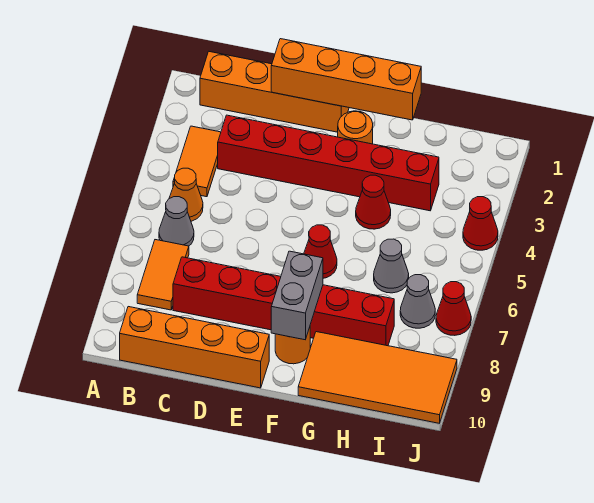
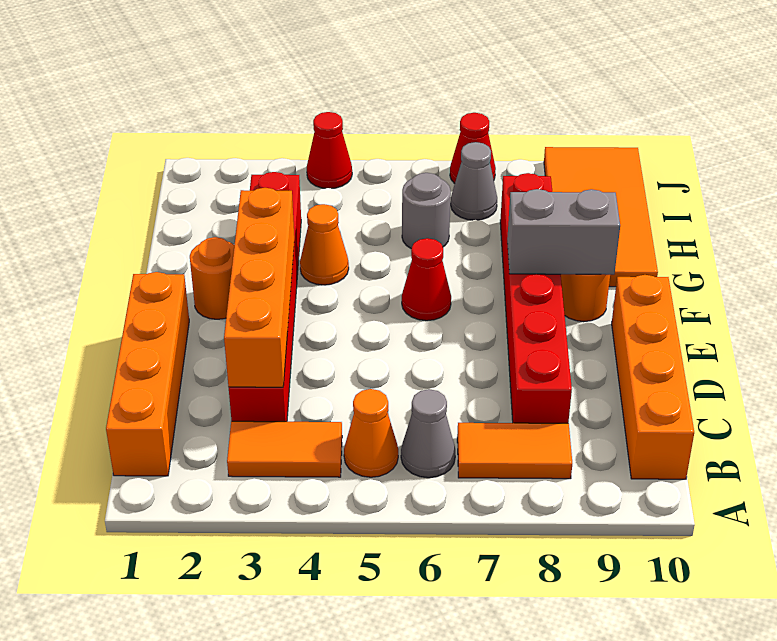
orange 1x4 brick [271,39,421,120] -> orange 1x4 brick moved to [224,188,294,387]
red 1x1 cone [356,175,391,229] -> orange 1x1 cone [300,204,349,285]
grey 1x1 cone [374,239,409,293] -> grey 1x1 round brick [402,173,451,248]

